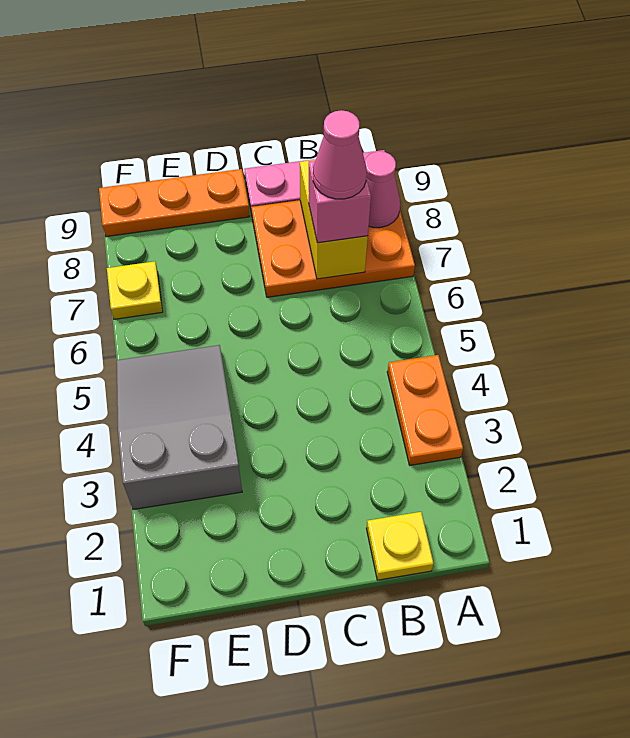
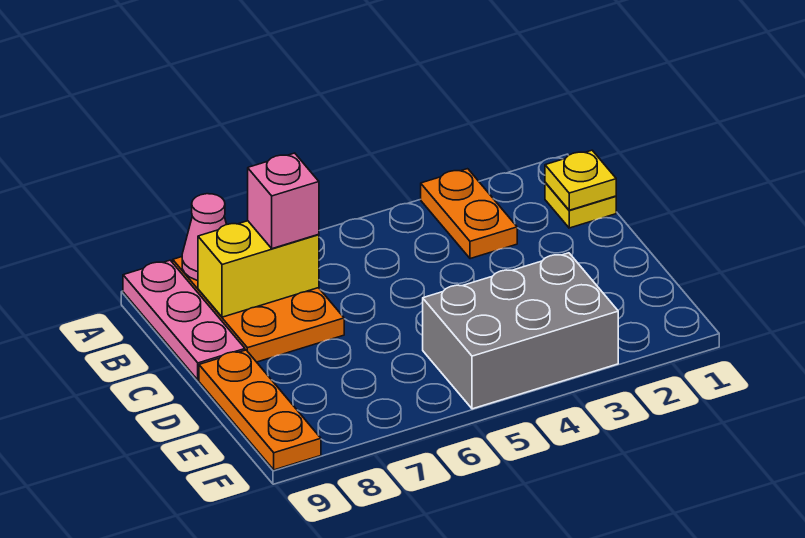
orange 1x2 plate [387,355,463,465] -> orange 1x2 plate turned to [421,169,517,259]
pink 1x1 cone [313,110,367,199] -> none
grey 2x3 slope [117,345,242,510] -> grey 2x3 brick [423,253,618,409]
yellow 1x1 plate [107,261,163,319] -> yellow 1x1 plate moved to [545,150,616,210]

